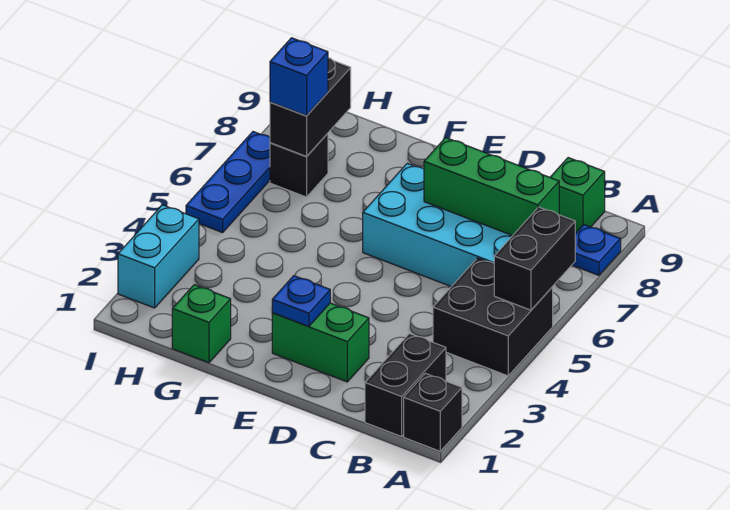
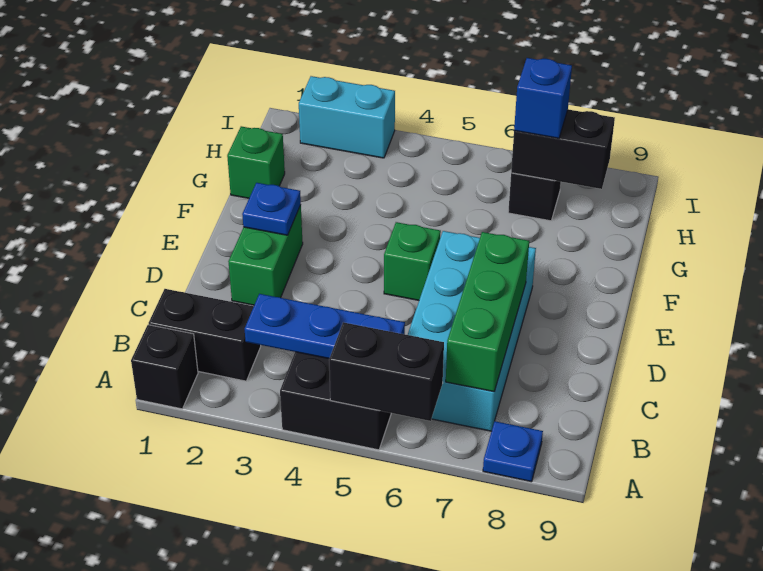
green 1x1 brick [550,158,605,233] -> green 1x1 brick moved to [384,222,441,300]
blue 1x3 plate [186,132,270,233] -> blue 1x3 plate moved to [245,294,405,359]

